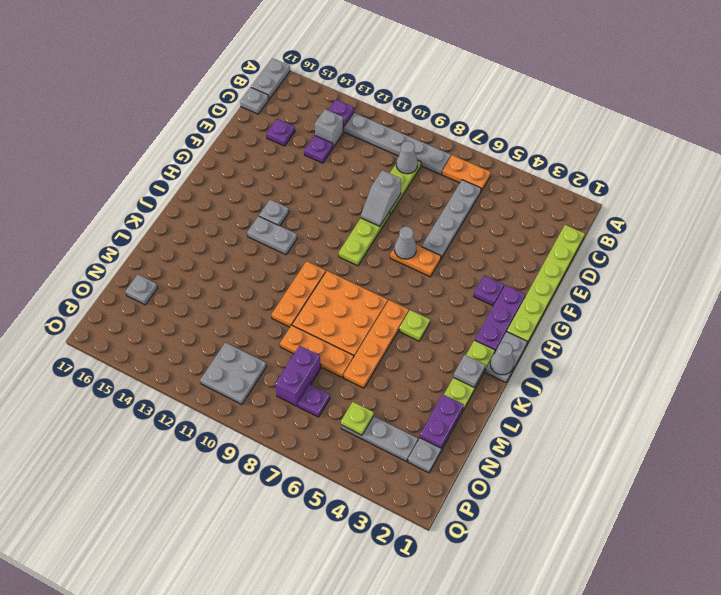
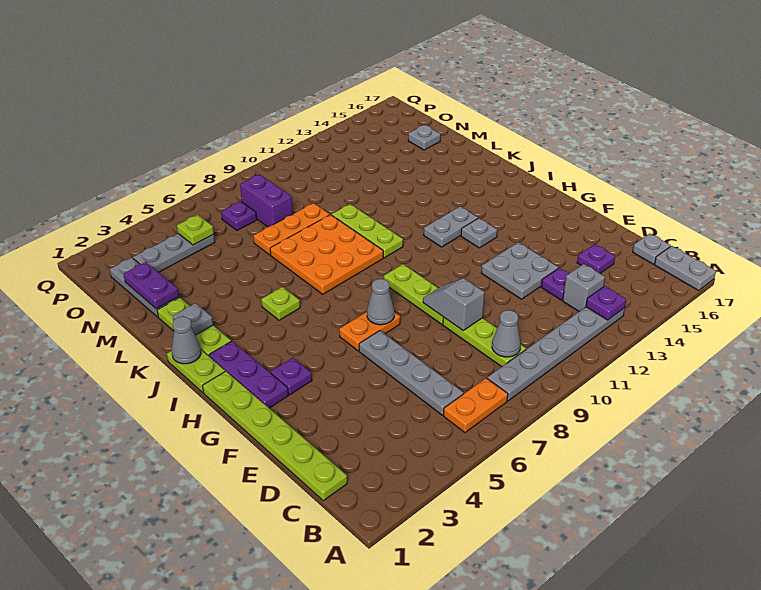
grey 1x2 plate [485,332,527,382] -> lime 1x2 plate [167,350,225,392]
orange 1x4 plate [344,300,409,388] -> none
orange 1x3 plate [271,261,326,327] -> lime 1x3 plate [332,204,403,258]
grey 2x2 plate [200,342,266,405] -> grey 2x2 plate moved to [482,242,559,299]

